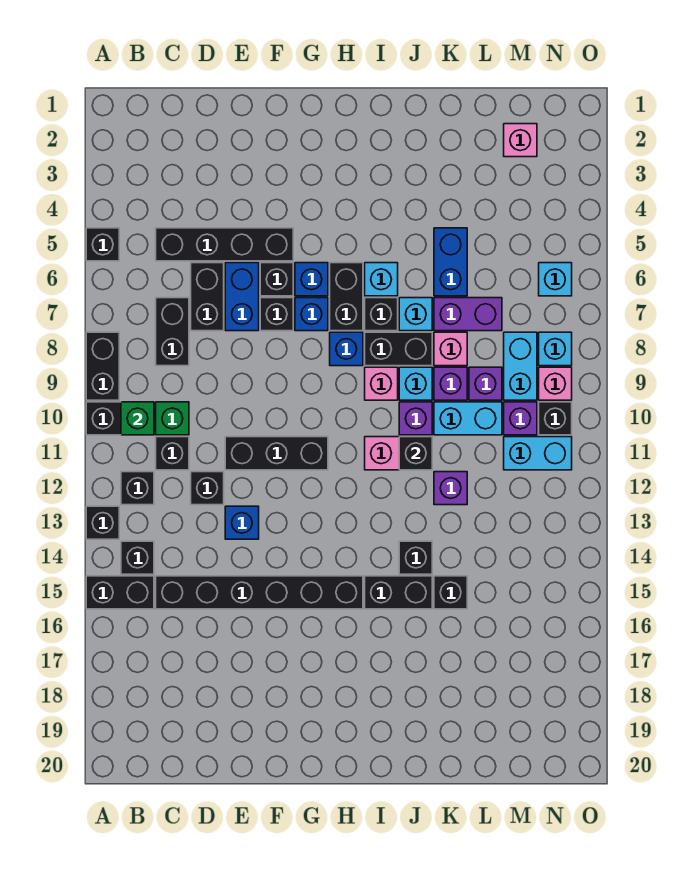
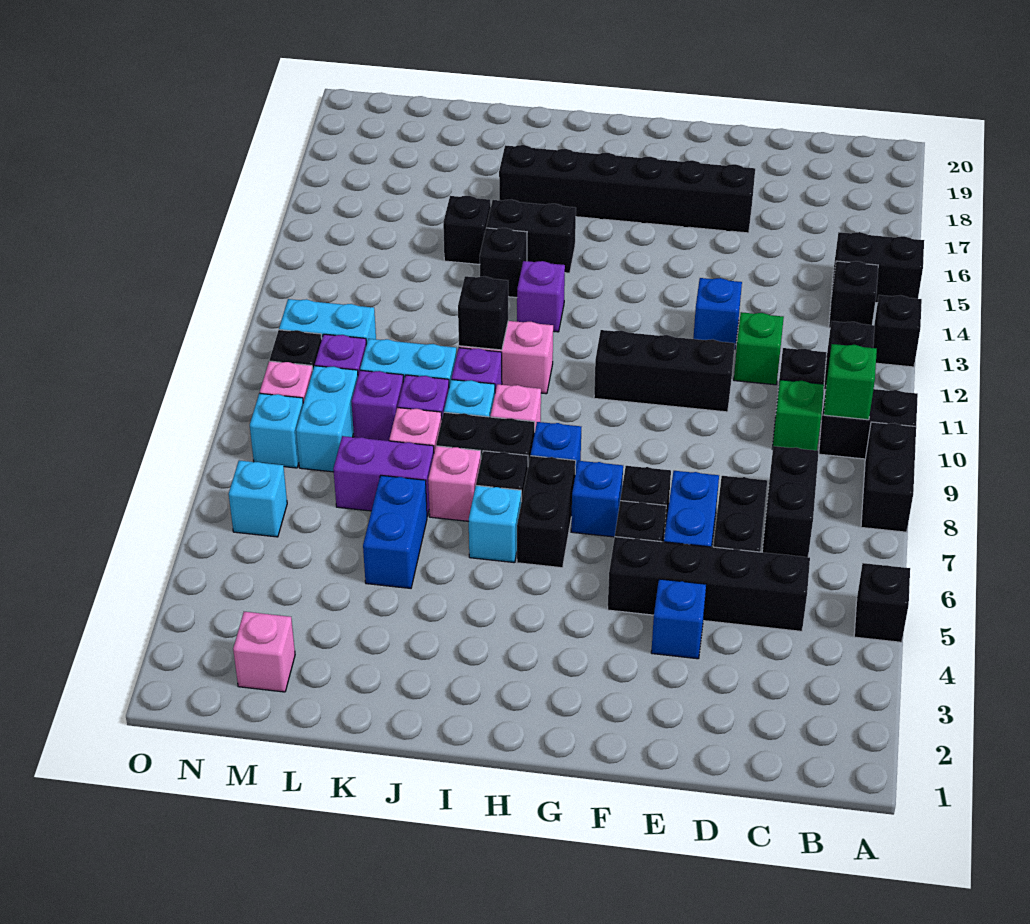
black 1x6 brick [156,576,363,609] -> black 1x6 brick moved to [499,145,755,233]
black 1x1 brick [191,472,224,505] -> green 1x1 brick [734,312,784,385]
blue 1x1 brick [295,263,328,296] -> blue 1x1 brick moved to [651,579,706,659]
cyan 1x1 brick [399,298,432,331] -> pink 1x1 brick [428,446,481,521]
purple 1x1 brick [434,472,467,505] -> purple 1x1 brick moved to [517,261,565,332]

